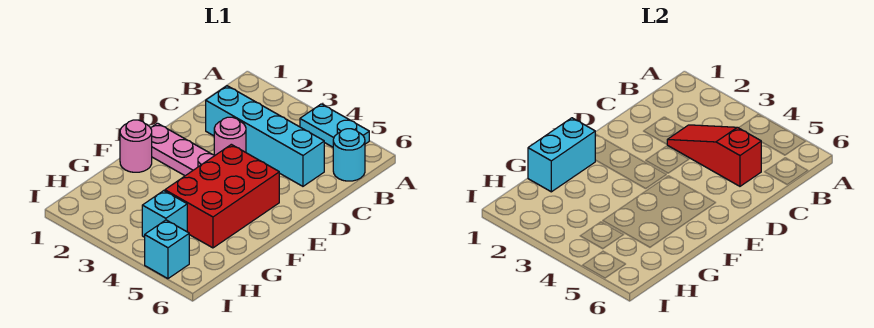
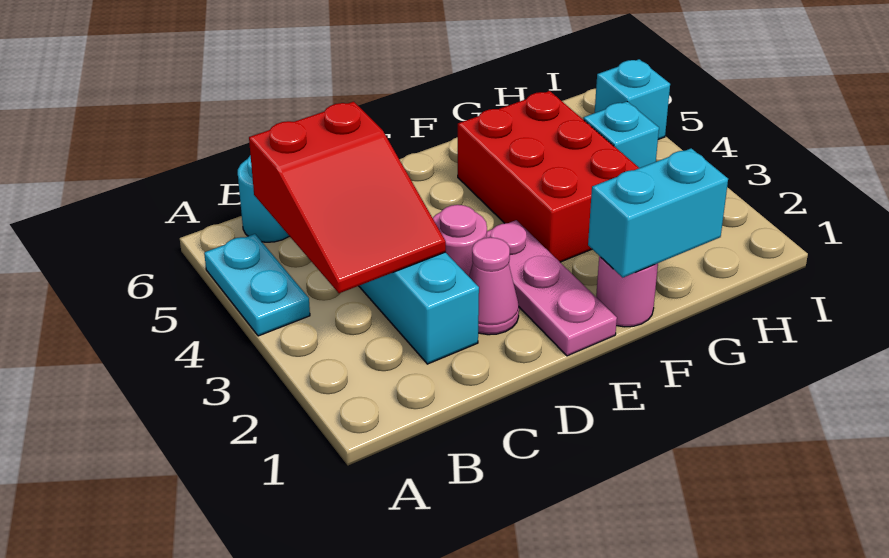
red 1x3 slope [667,125,761,186] -> red 2x3 slope [249,102,446,293]
none -> pink 1x1 cone [469,237,519,335]
red 2x3 brick [165,144,279,248] -> red 2x3 brick turned to [458,91,639,262]

